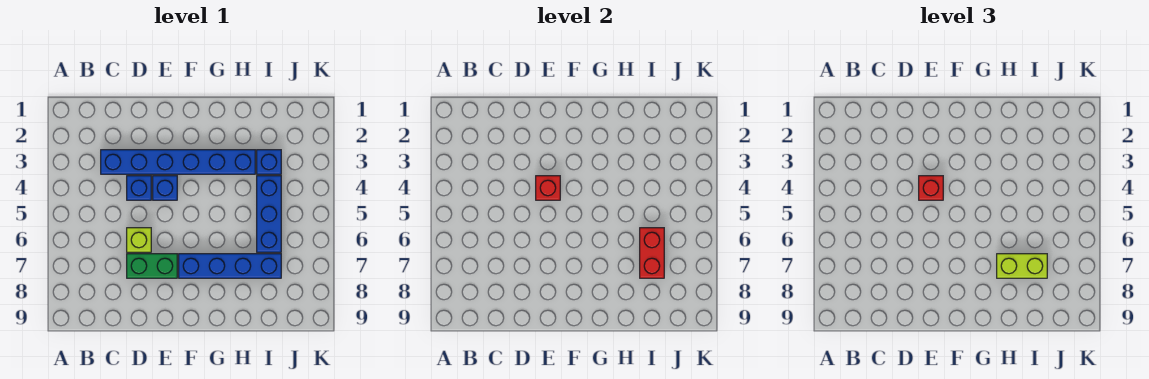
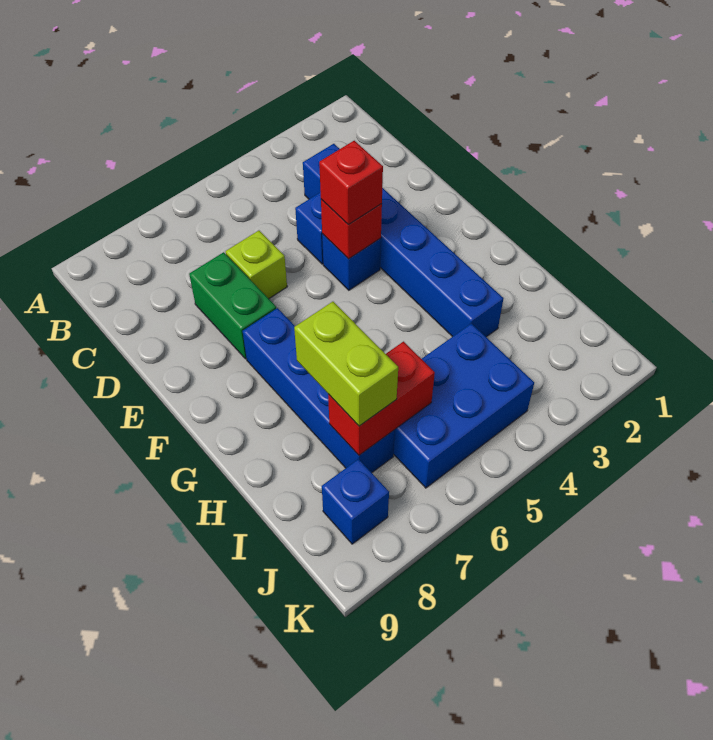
blue 1x1 brick [257,150,281,174] -> blue 1x1 brick moved to [322,459,389,544]
blue 1x3 brick [257,176,281,252] -> blue 2x3 brick [393,323,534,488]

